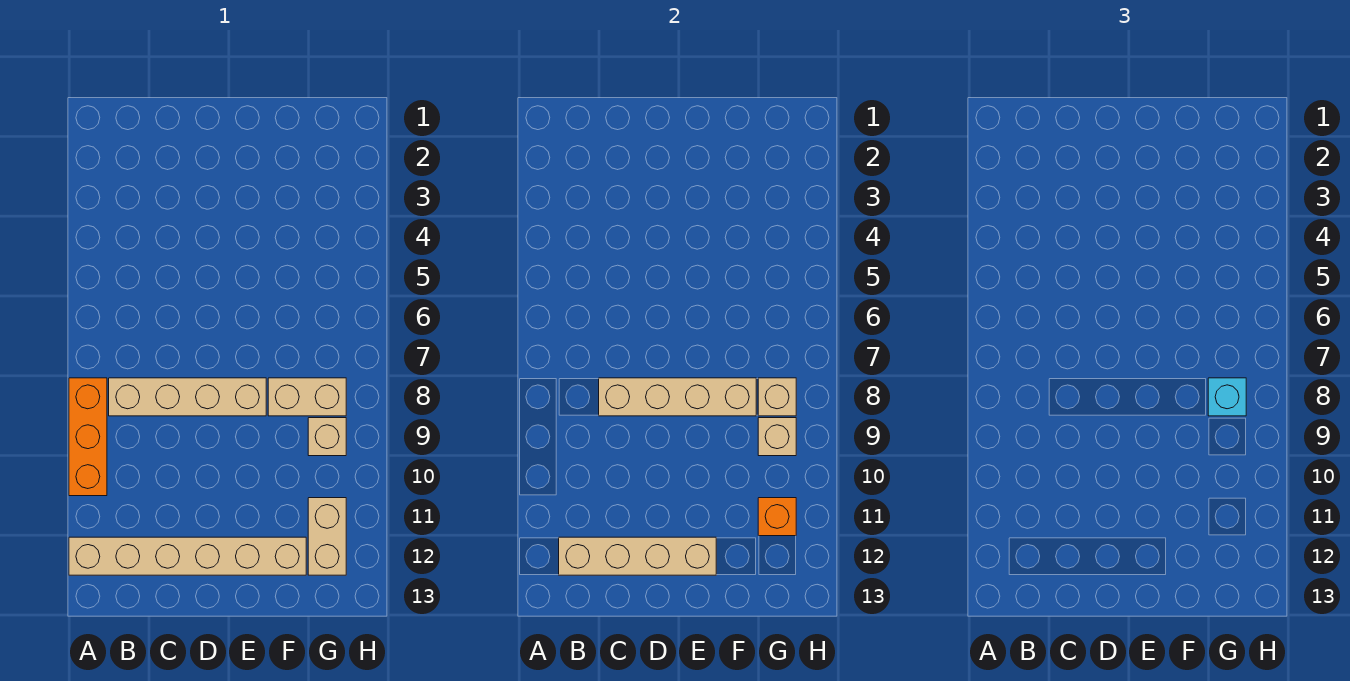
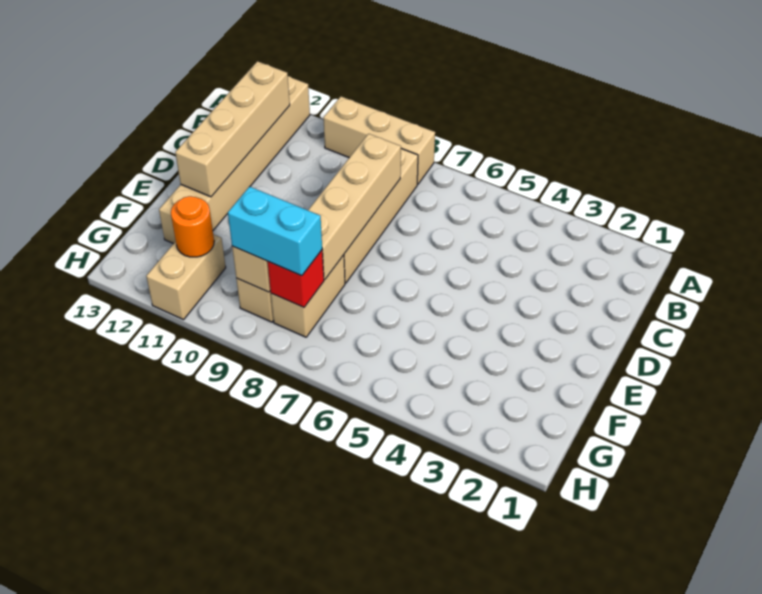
orange 1x3 brick [69,378,107,496] -> tan 1x3 brick [323,97,435,184]
tan 1x1 brick [758,378,796,416] -> red 1x1 brick [268,250,324,307]
cyan 1x1 brick [1208,378,1246,416] -> cyan 1x2 brick [228,187,322,276]
tan 1x2 brick [308,498,346,575] -> tan 1x2 brick turned to [146,234,226,320]
orange 1x1 brick [758,498,796,536] -> orange 1x1 round brick [171,196,214,257]

